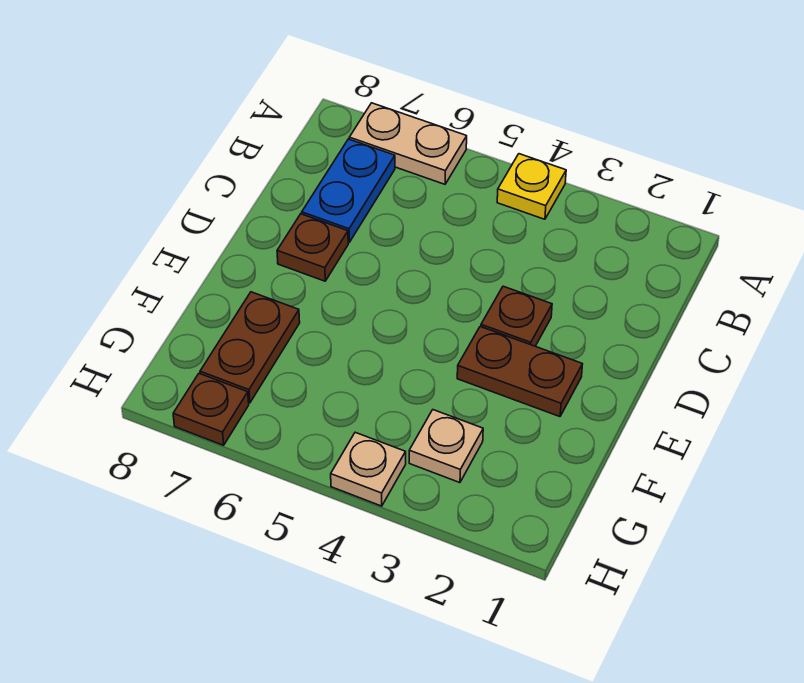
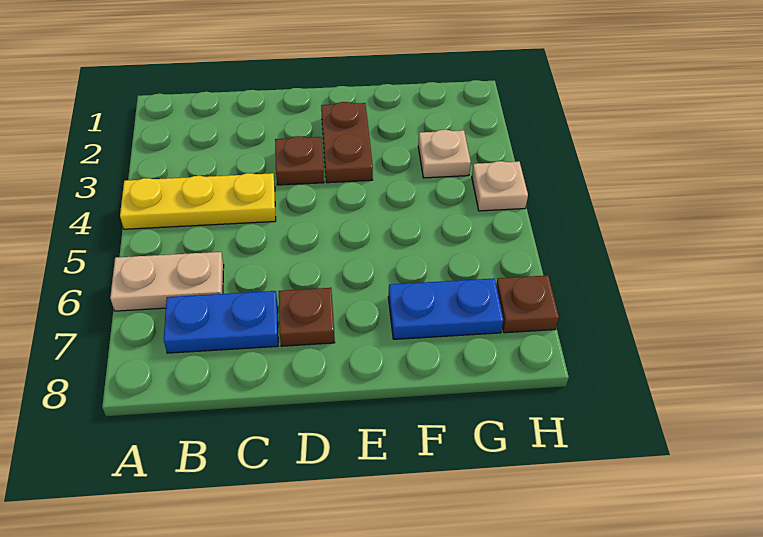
yellow 1x1 plate [497,154,566,219] -> yellow 1x3 plate [120,173,276,229]
tan 1x2 plate [349,103,467,184] -> tan 1x2 plate turned to [110,252,224,311]
brown 1x2 plate [200,292,300,403] -> blue 1x2 plate [388,278,503,339]

